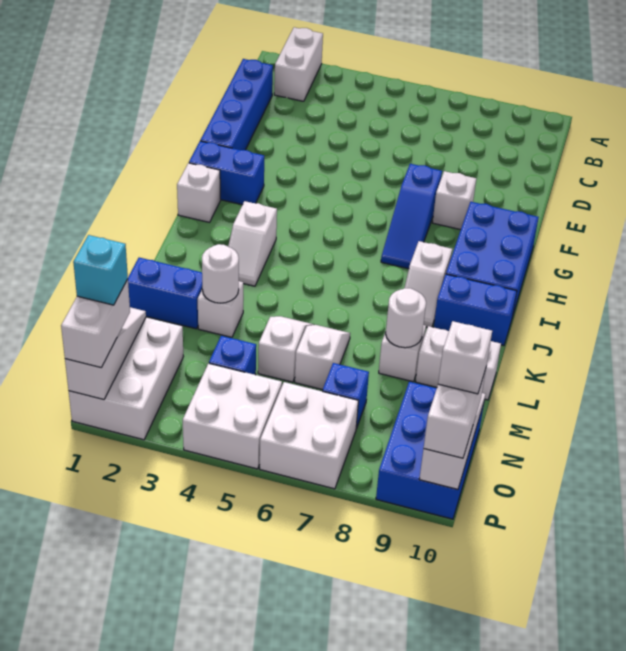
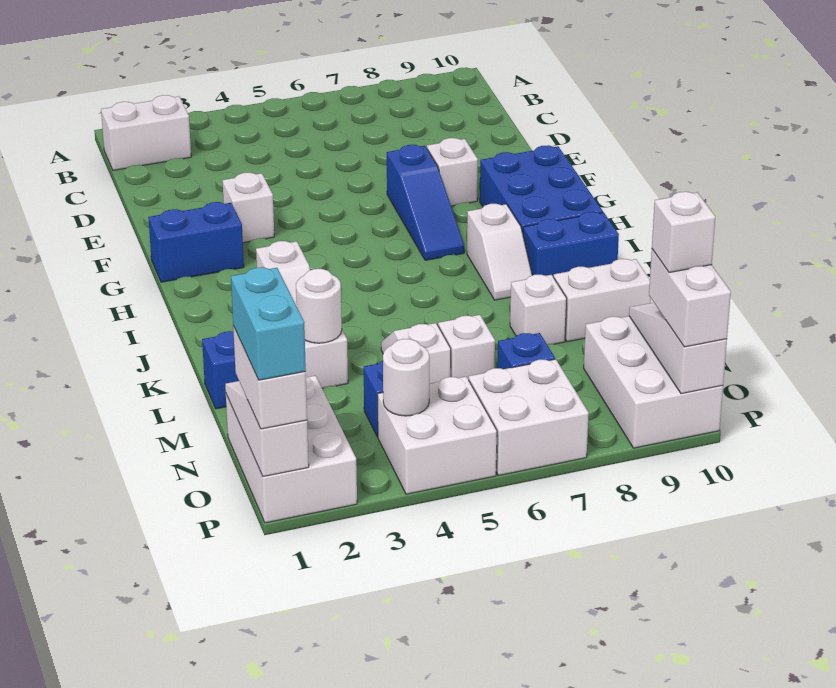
white 1x2 brick [274,27,323,101] -> white 1x2 brick turned to [101,95,191,170]
blue 1x4 brick [200,59,273,150] -> none
white 1x1 brick [177,163,220,222] -> white 1x1 brick moved to [223,173,274,243]
white 1x1 round brick [386,288,426,348] -> white 1x1 round brick moved to [383,339,429,416]
blue 2x3 brick [376,382,484,519] -> white 2x3 brick [584,316,723,448]
cyan 1x1 brick [73,235,128,305] -> cyan 1x2 brick [231,267,306,380]

